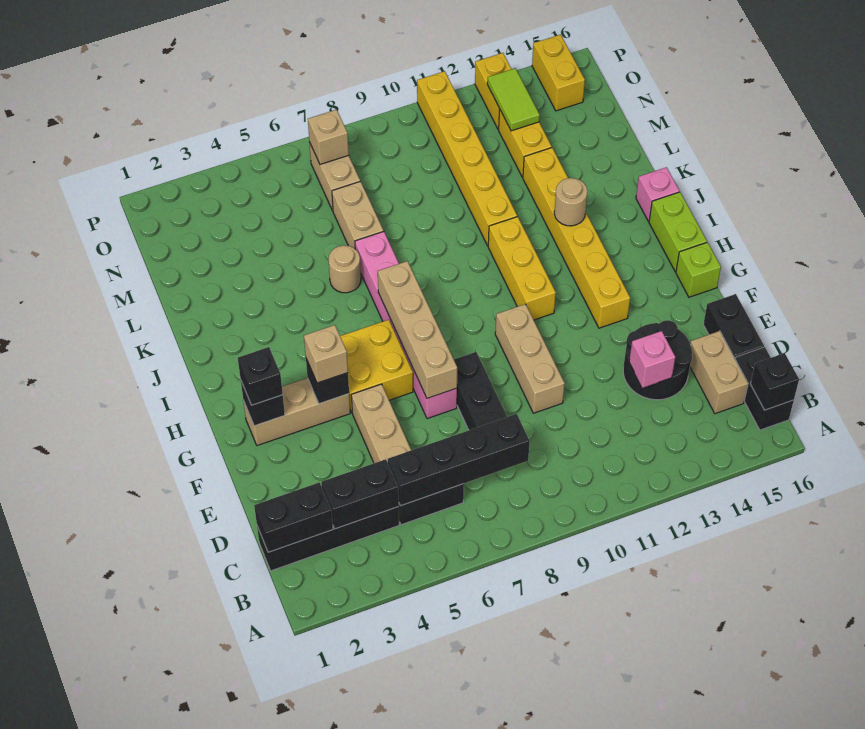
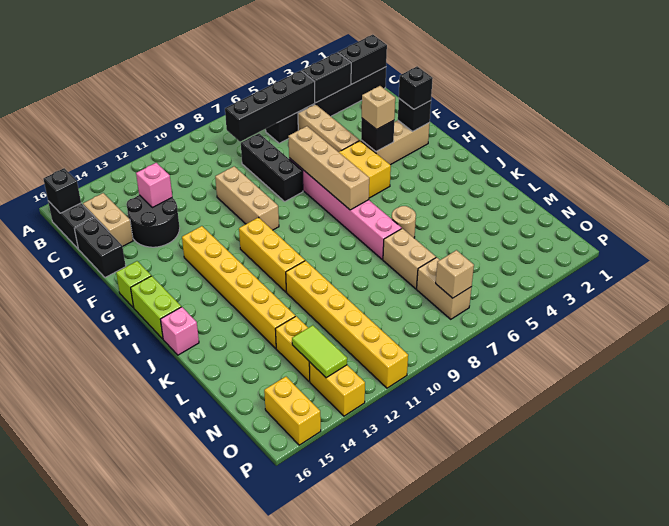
tan 1x1 round brick [554,178,587,226] -> none

